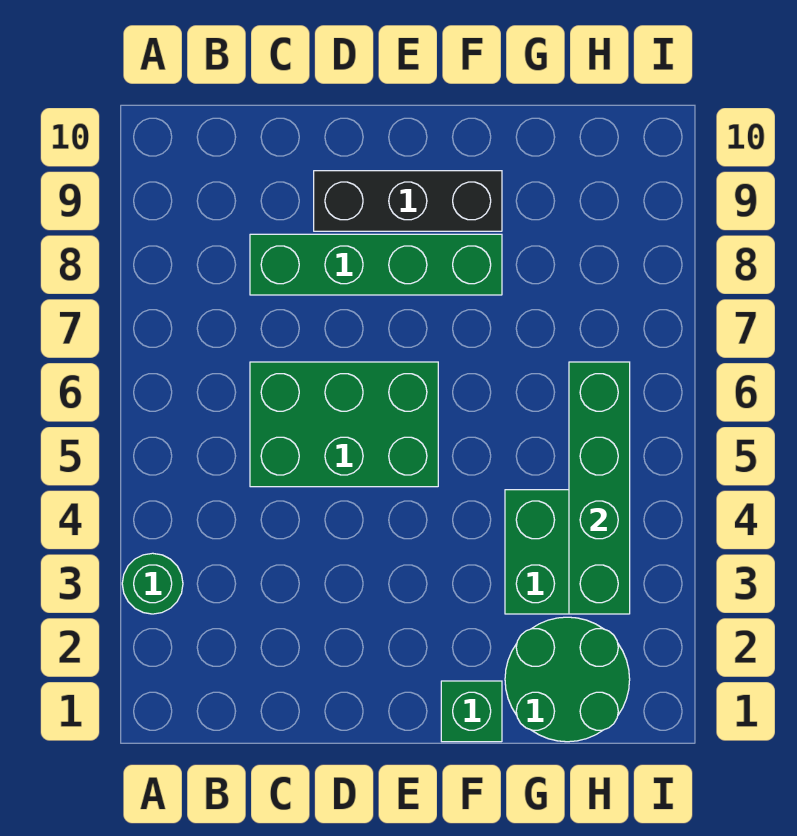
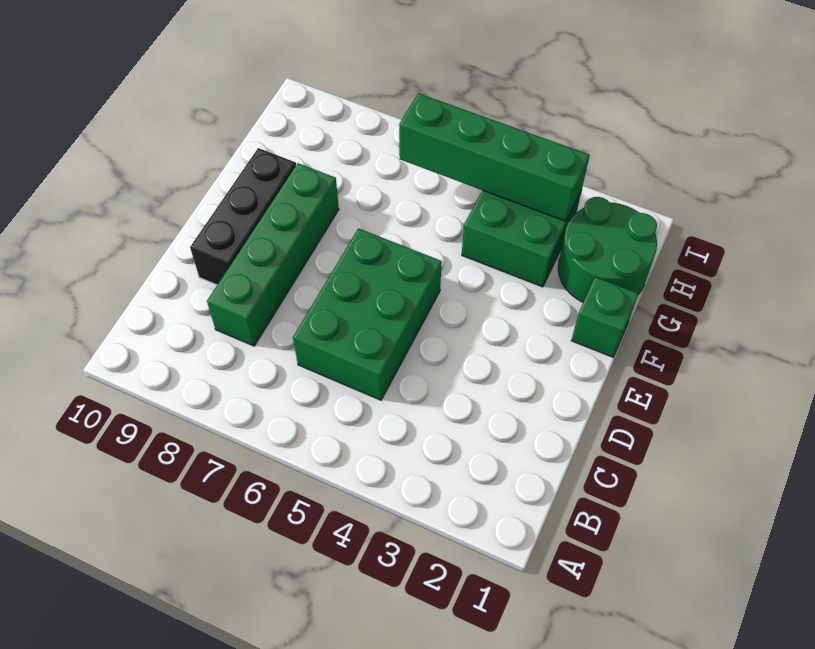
green 1x1 round brick [122,553,183,614] -> none

